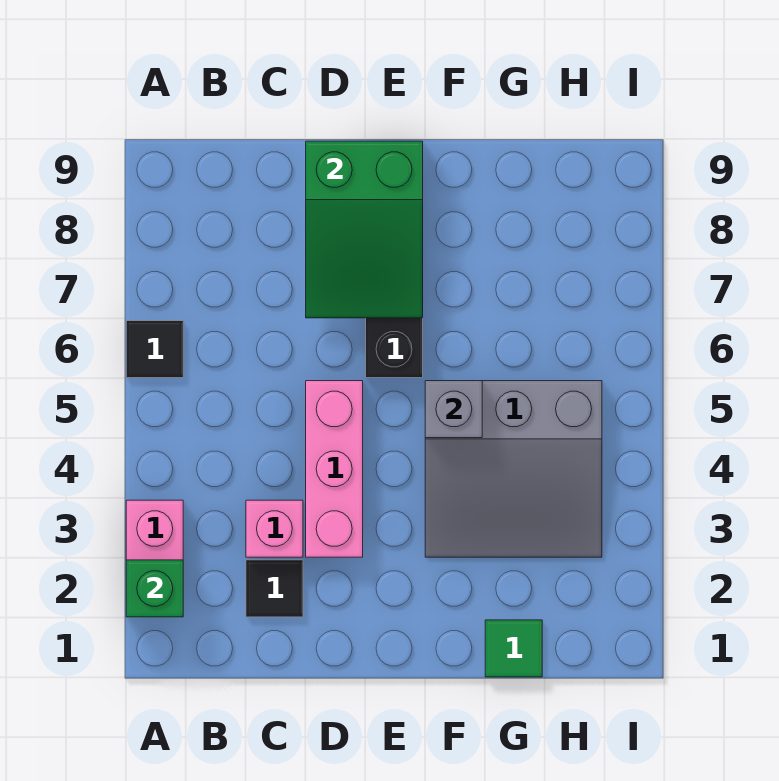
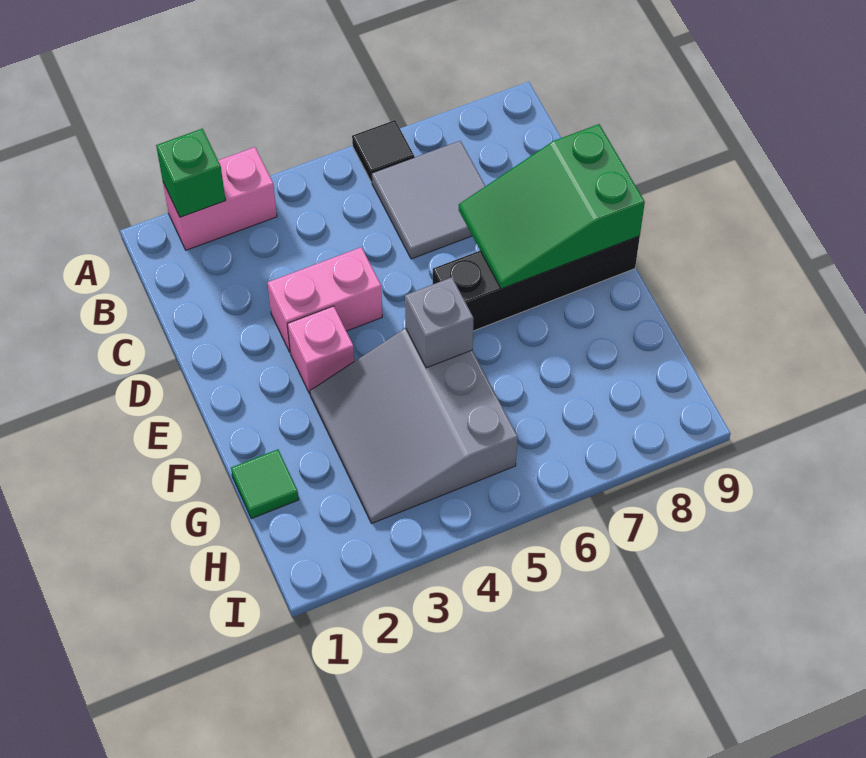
none -> grey 2x2 tile [372,141,485,259]
black 1x1 tile [246,560,303,617] -> none
pink 1x1 brick [246,500,303,557] -> pink 1x1 brick moved to [287,306,354,394]
pink 1x3 brick [306,381,363,557] -> pink 1x2 brick [268,247,382,352]

